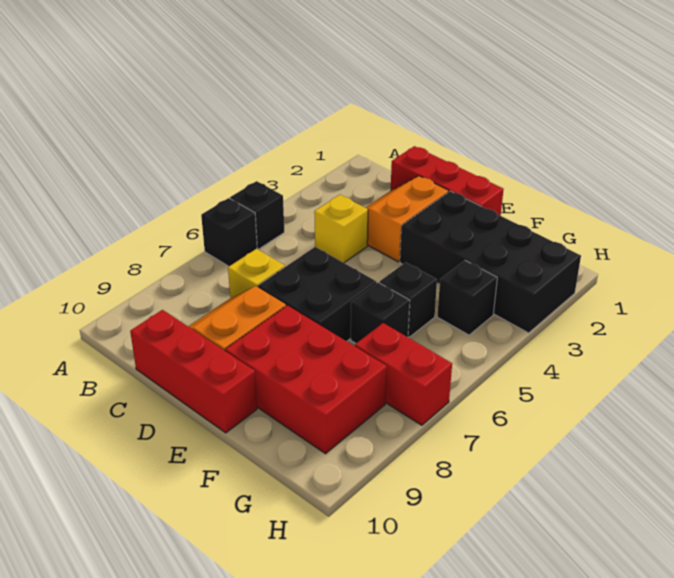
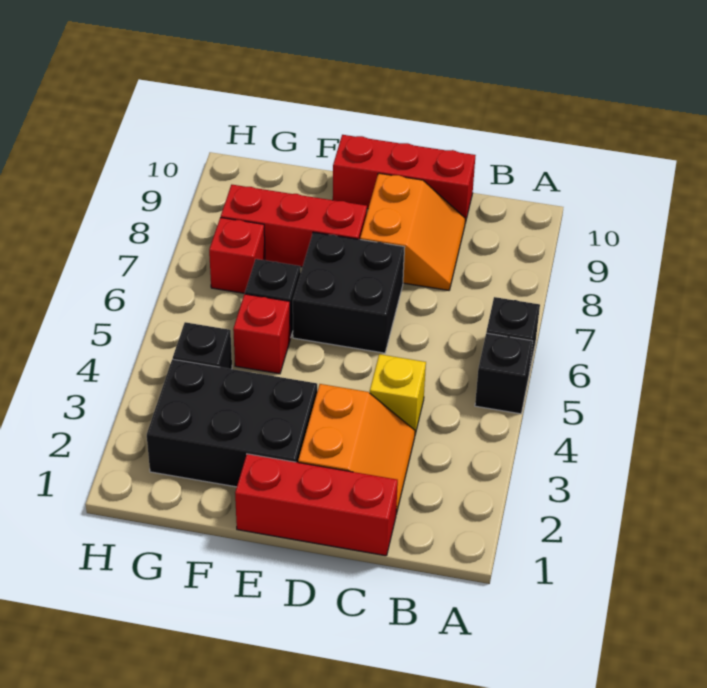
yellow 1x1 brick [228,249,285,298] -> none
black 2x4 brick [400,191,581,333] -> black 2x3 brick [147,359,317,487]
red 2x3 brick [225,306,387,454] -> red 1x3 brick [221,185,367,267]
black 1x1 brick [380,262,437,337] -> red 1x1 brick [233,294,290,374]
red 1x2 brick [355,323,452,425] -> red 1x1 brick [209,217,265,293]

